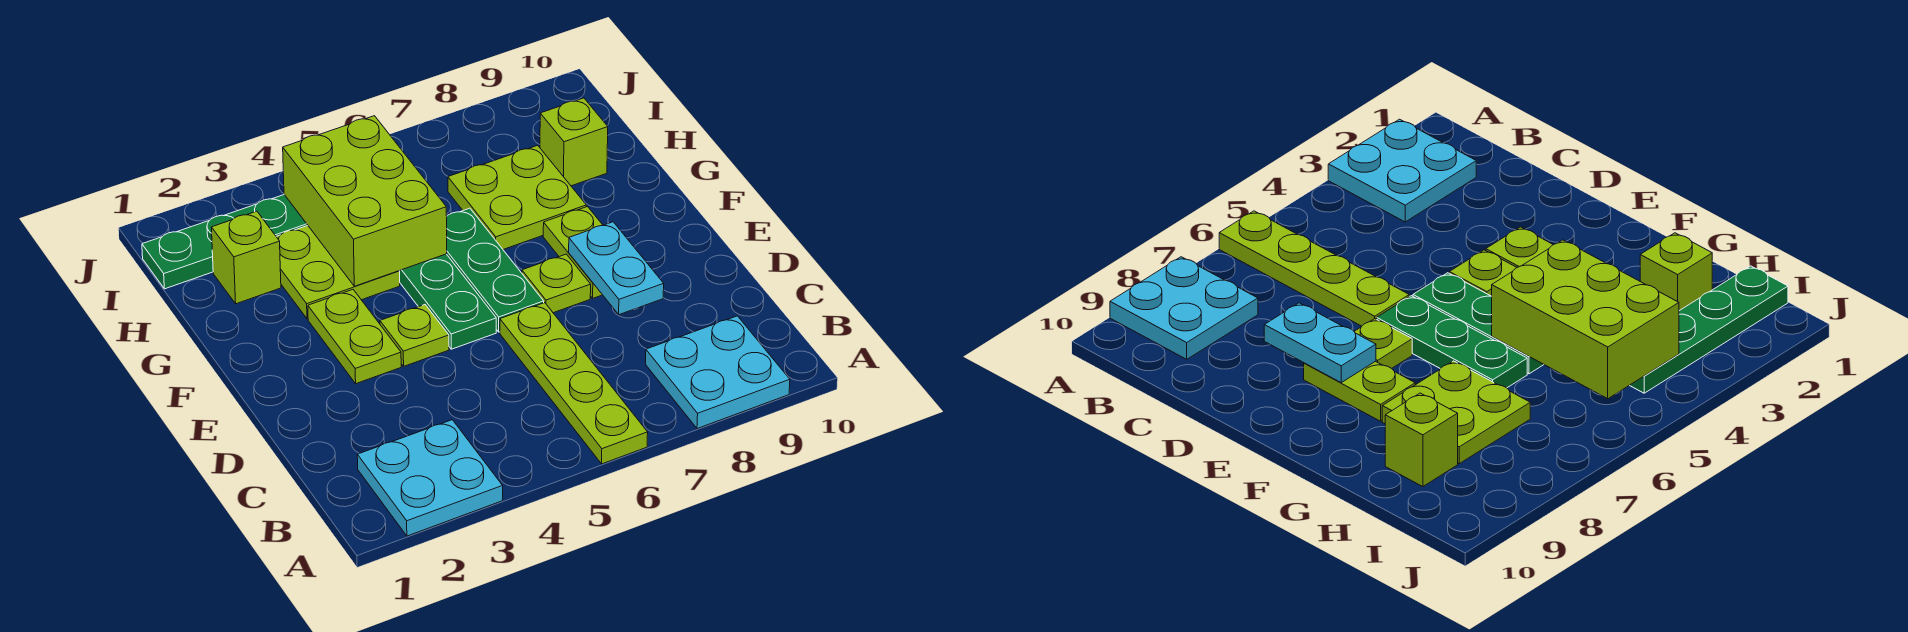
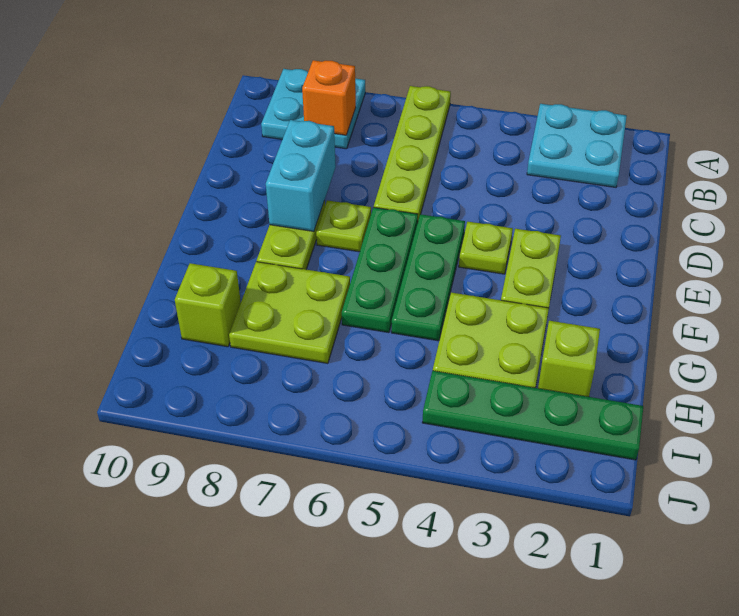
none -> orange 1x1 brick [302,60,356,135]
cyan 1x2 plate [569,222,664,315] -> cyan 1x2 brick [266,120,336,231]
lime 2x3 brick [283,116,447,286] -> none

